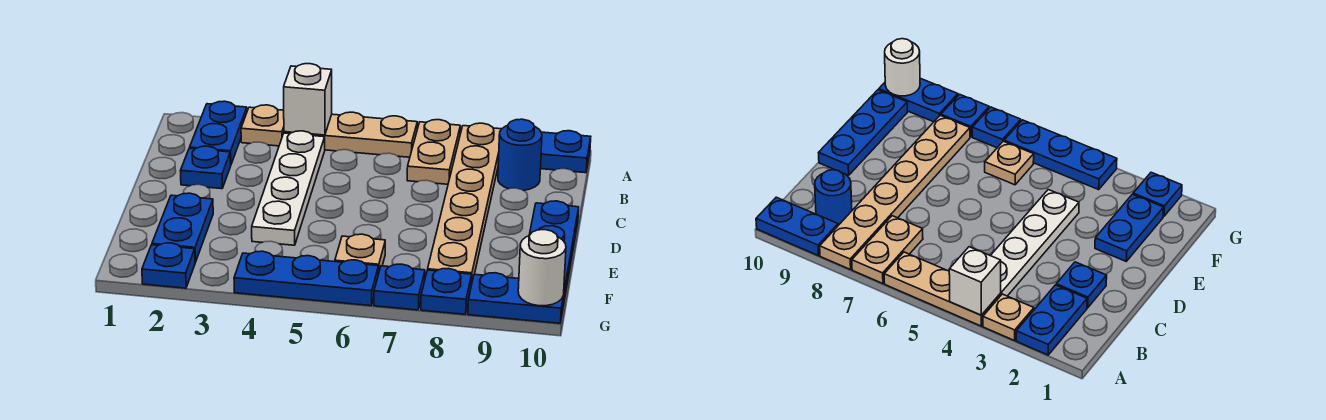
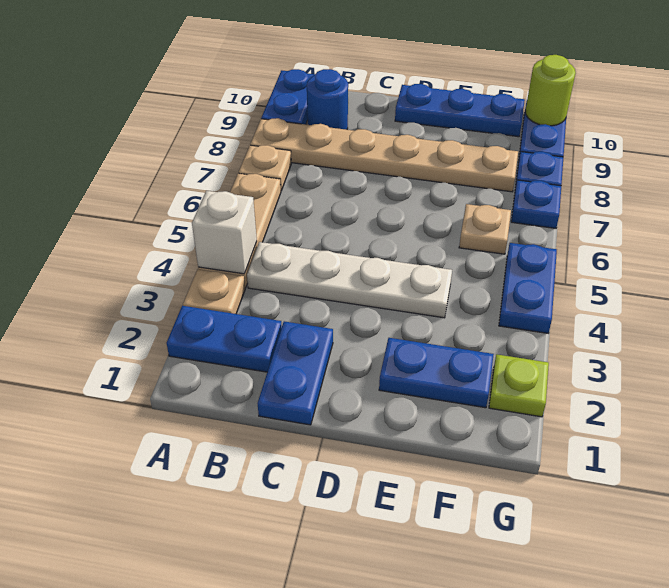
tan 1x2 plate [407,120,460,184] -> tan 1x1 plate [239,145,291,191]
blue 1x1 plate [180,146,231,189] -> blue 1x2 plate [257,321,333,425]
blue 1x1 plate [142,243,195,288] -> lime 1x1 plate [489,354,549,417]
blue 1x3 plate [234,251,379,306] -> blue 1x2 plate [499,243,557,333]
white 1x1 round brick [518,230,566,306] -> lime 1x1 round brick [525,55,576,126]

